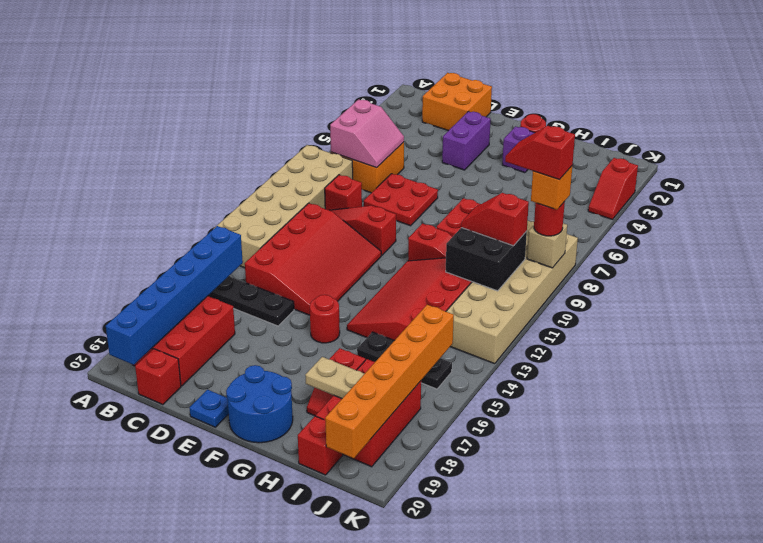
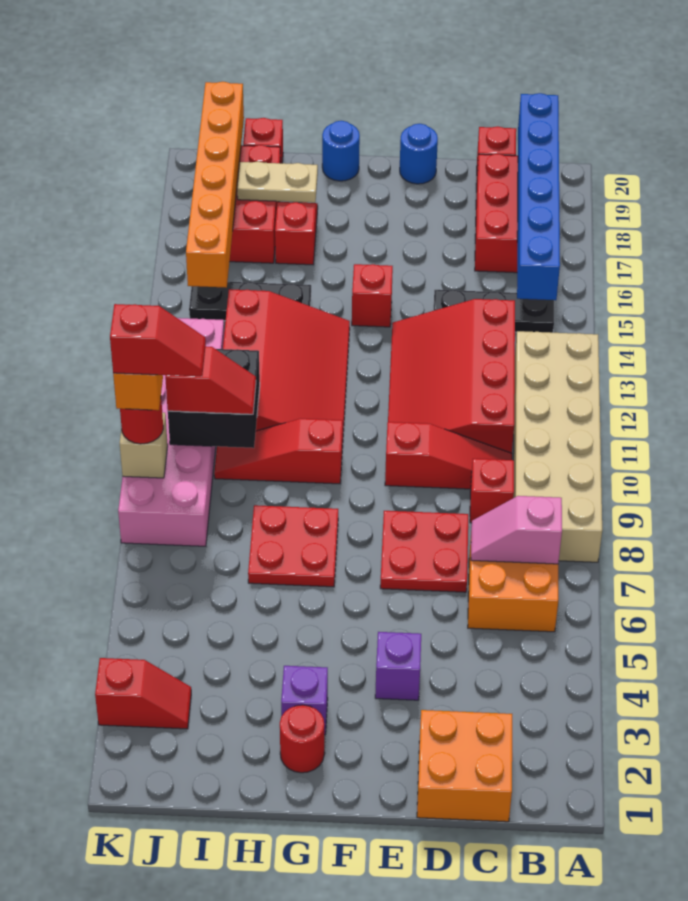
pink 2x2 slope [330,99,404,168] -> pink 1x2 slope [471,496,562,564]
purple 1x2 brick [442,111,491,170] -> purple 1x1 brick [375,632,421,700]
blue 1x1 plate [190,390,229,427] -> blue 1x1 round brick [400,124,438,184]
red 1x1 round brick [310,295,340,343] -> red 1x1 brick [352,264,393,327]
blue 2x2 round brick [226,365,293,443] -> blue 1x1 round brick [322,121,360,181]
tan 2x6 brick [446,221,578,364] -> pink 2x6 brick [118,318,224,546]
red 1x2 slope [588,158,638,220] -> red 1x2 slope turned to [95,658,191,729]

